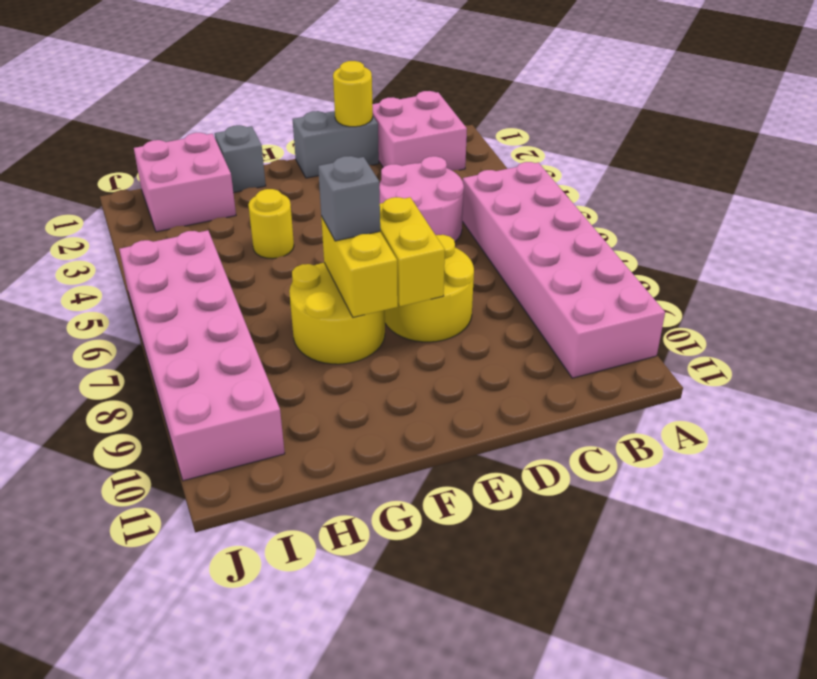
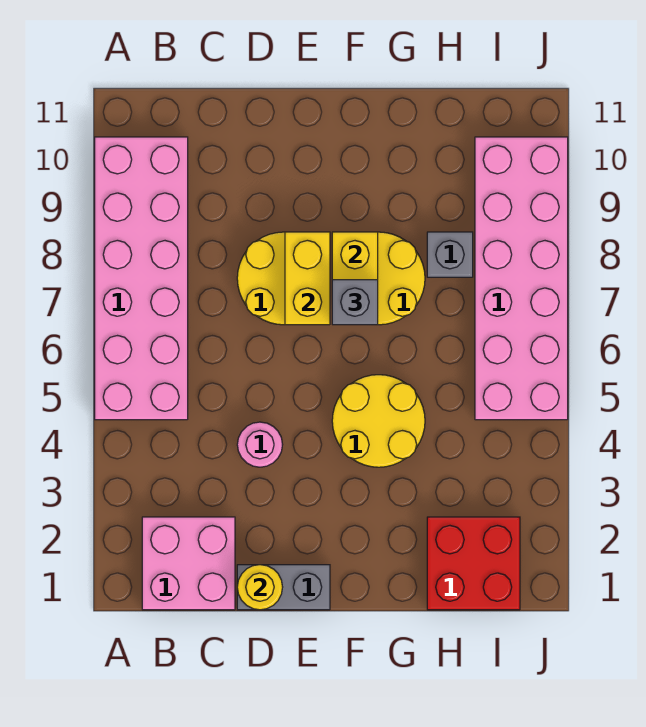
pink 2x2 round brick [379,156,464,241] -> pink 1x1 round brick [237,422,283,467]
grey 1x1 brick [215,125,266,193] -> grey 1x1 brick moved to [427,232,473,277]
yellow 1x1 round brick [248,189,294,259] -> yellow 2x2 round brick [332,375,425,467]
pink 2x2 brick [134,133,236,232] -> red 2x2 brick [427,517,520,610]

